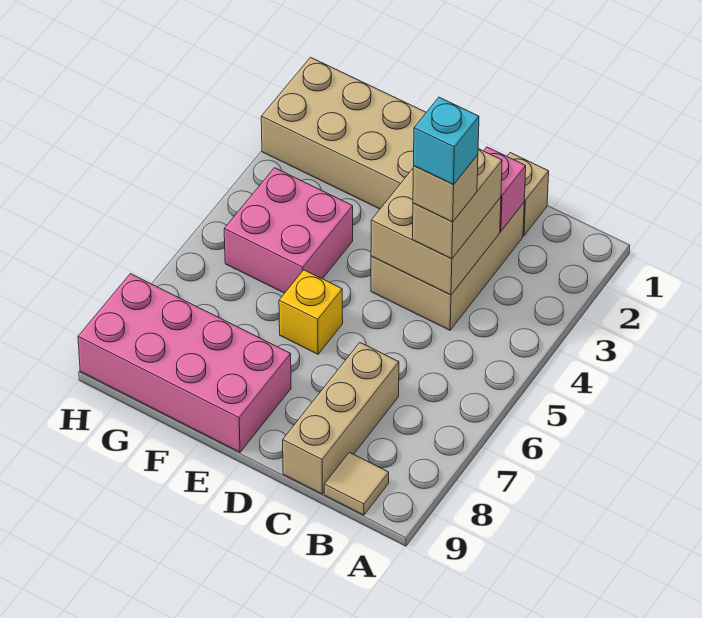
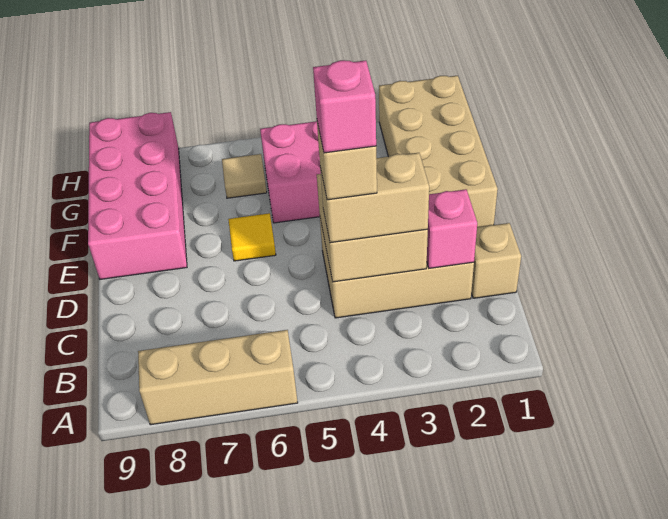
tan 1x1 tile [324,452,389,515] -> tan 1x1 tile moved to [222,154,267,198]
cyan 1x1 brick [414,97,479,184] -> pink 1x1 brick [313,60,376,153]
tan 1x3 brick [283,343,399,494] -> tan 1x3 brick moved to [138,330,298,425]
yellow 1x1 brick [279,270,343,354] -> yellow 1x1 tile [228,213,276,261]

